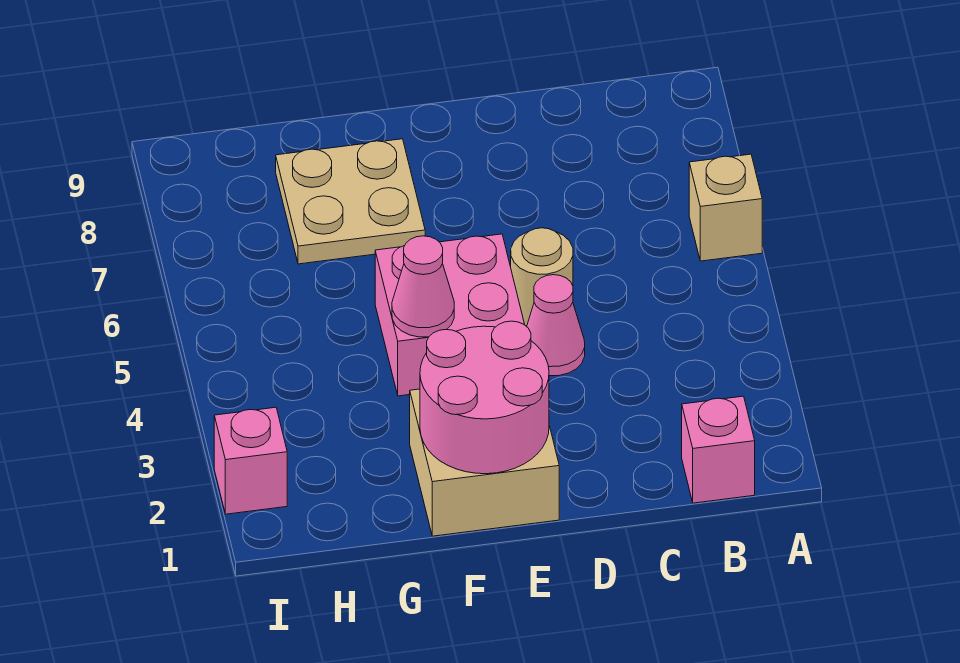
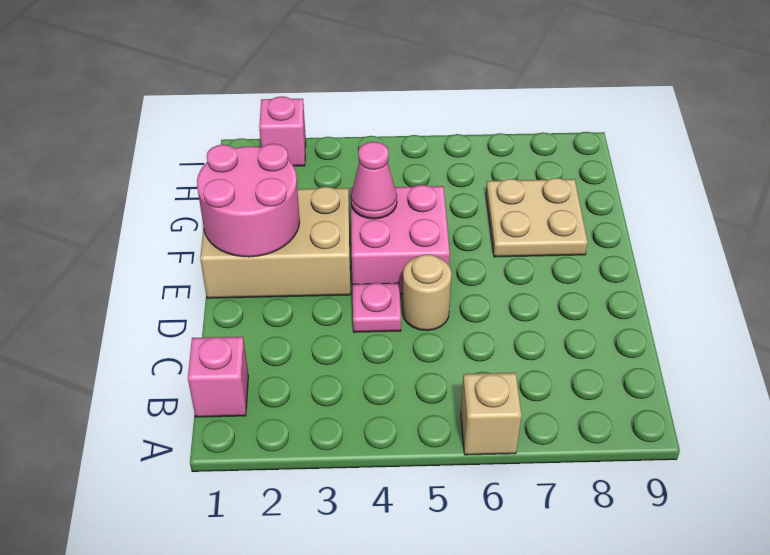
pink 1x1 cone [527,275,585,376] -> pink 1x1 plate [353,283,401,332]
tan 2x2 brick [410,389,559,536] -> tan 2x3 brick [200,187,351,298]

